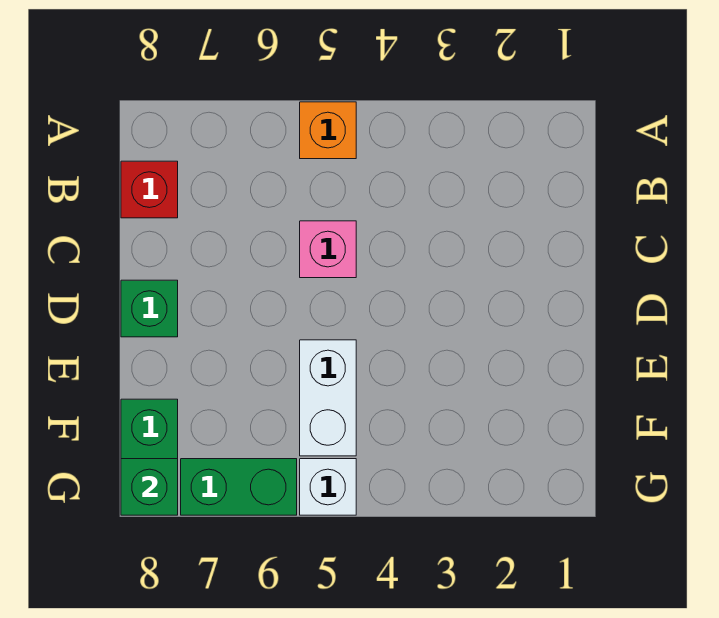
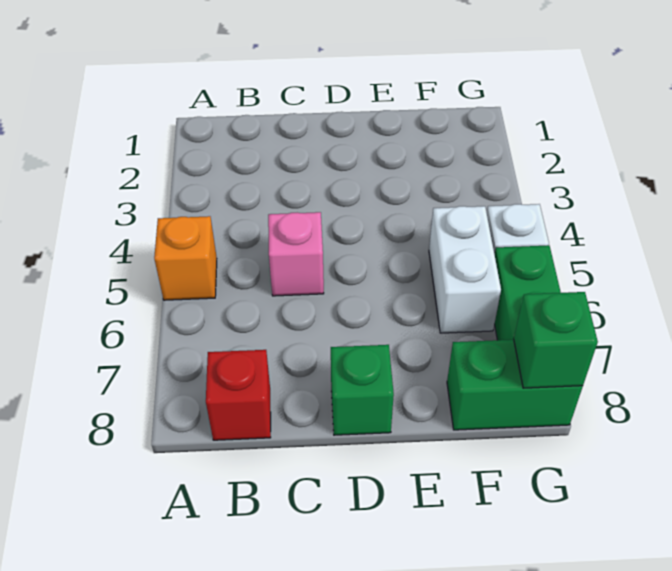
white 1x2 brick [300,340,356,456] -> white 1x2 brick turned to [429,206,501,333]

